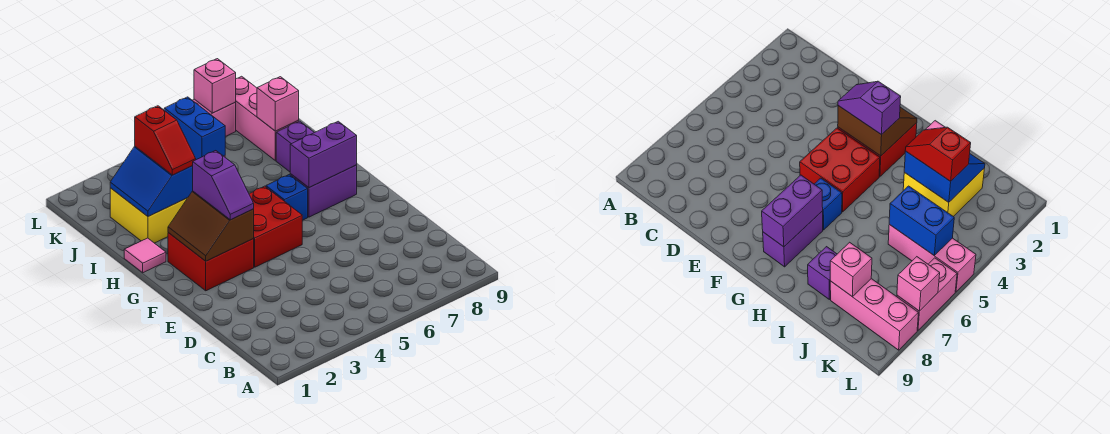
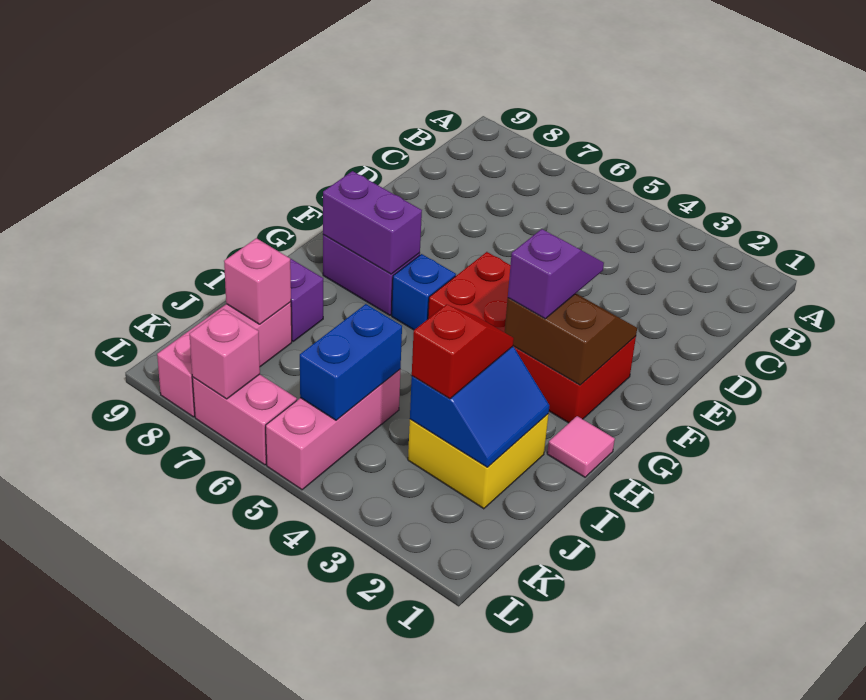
brown 2x2 slope [168,191,254,261] -> brown 2x2 slope turned to [505,294,637,385]

